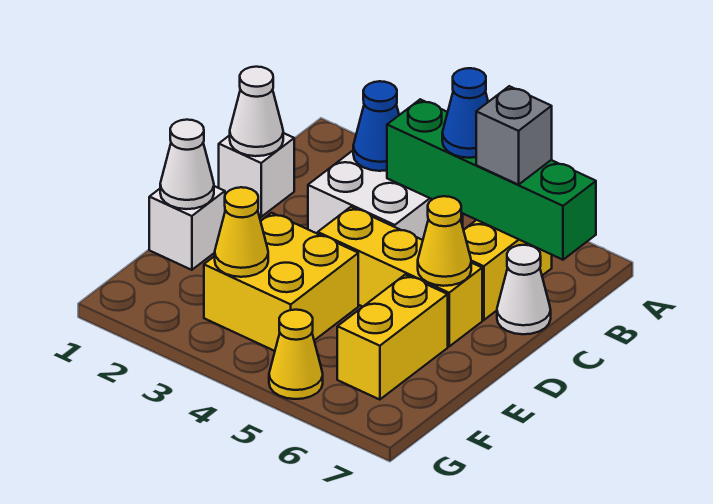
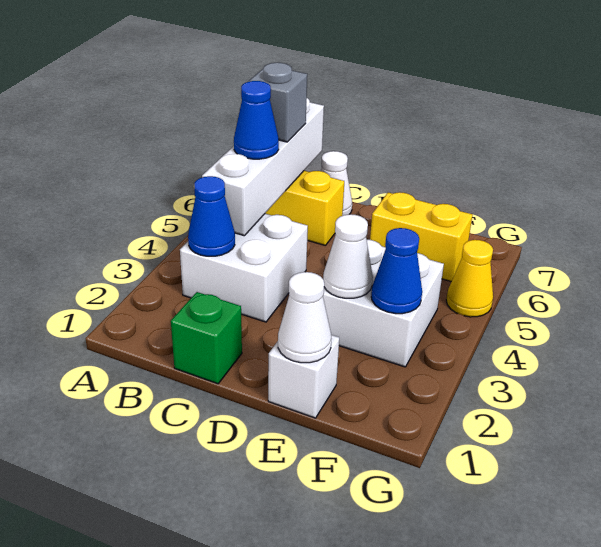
green 1x4 brick [387,99,596,260] -> white 1x4 brick [202,98,324,236]
white 1x1 brick [219,133,294,217] -> green 1x1 brick [171,292,242,384]
white 1x1 cone [230,67,283,156] -> white 1x1 cone moved to [323,214,373,298]
yellow 1x3 brick [318,207,482,346] -> none
yellow 1x1 cone [418,196,471,286] -> none
yellow 2x2 brick [204,213,358,351] -> white 2x2 brick [323,240,444,367]
yellow 1x1 cone [215,187,268,277] -> blue 1x1 cone [371,228,422,314]

